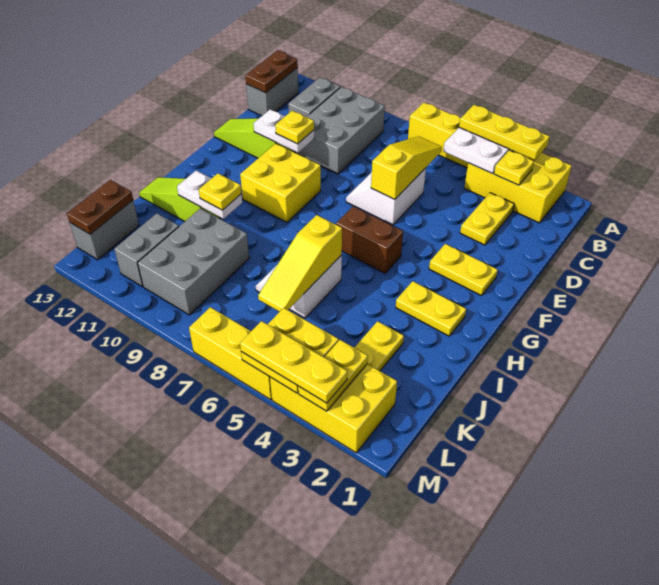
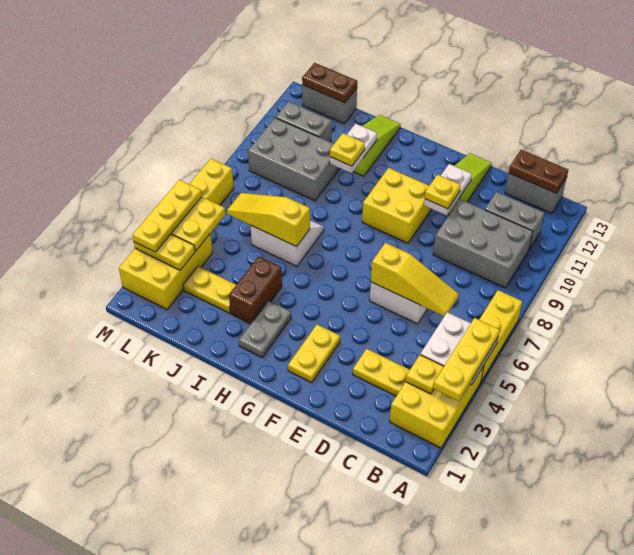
brown 1x2 brick [336,206,403,273] -> brown 1x2 brick moved to [229,256,282,324]
yellow 1x2 plate [396,281,466,336] -> grey 1x2 plate [239,301,291,357]

